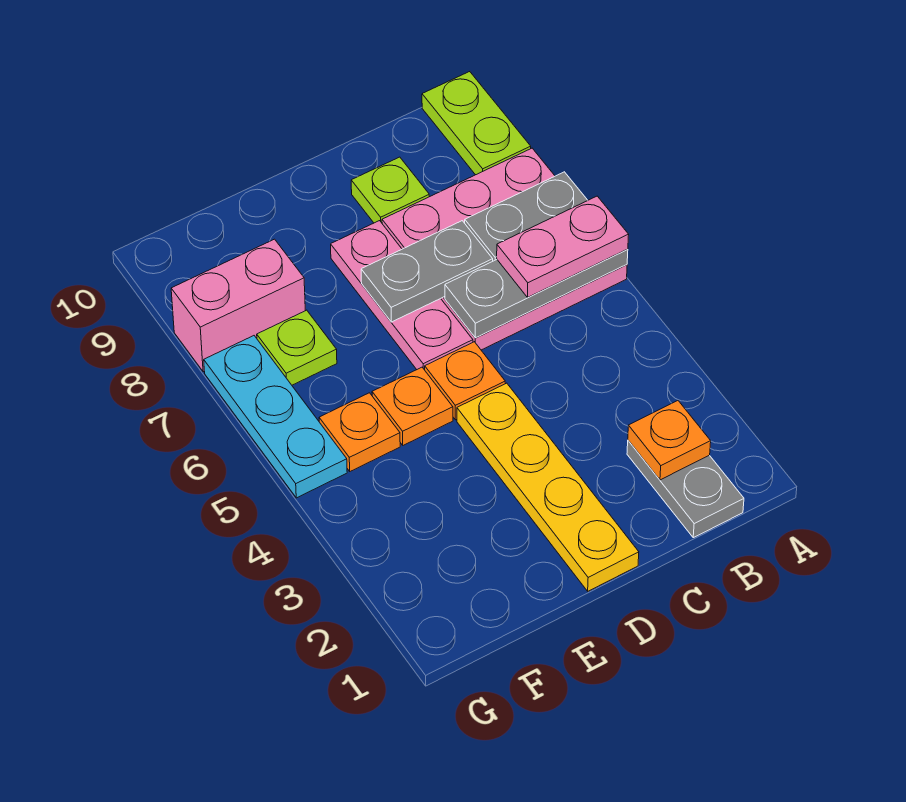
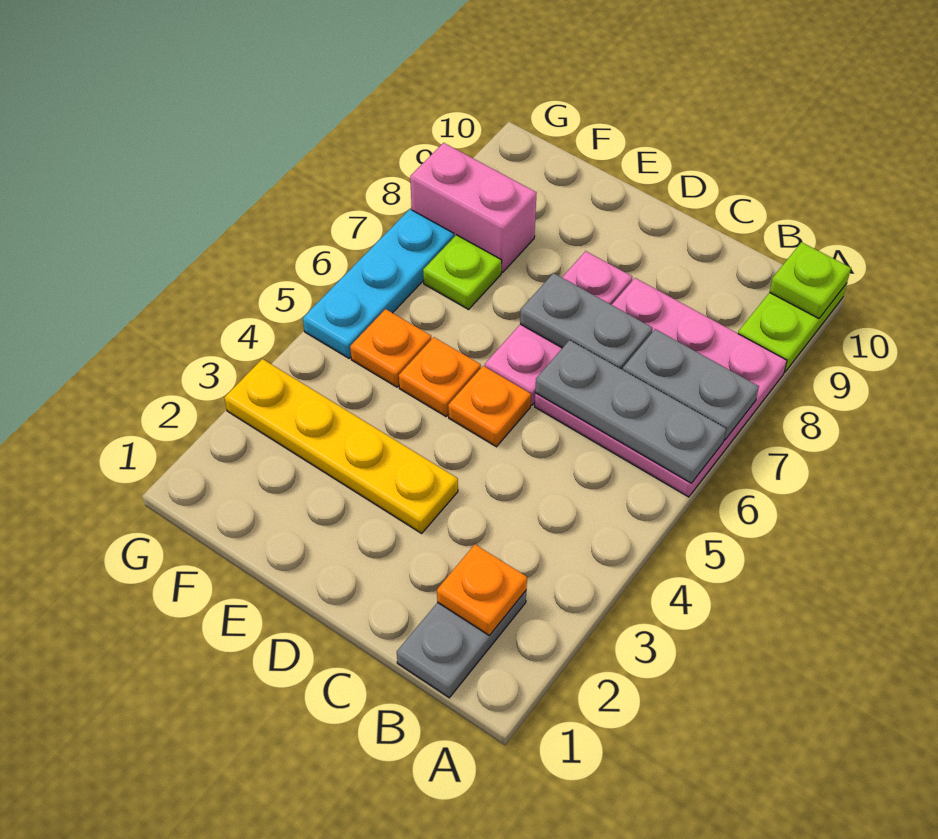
pink 1x2 plate [497,196,629,297] -> none
lime 1x1 plate [351,157,429,223] -> lime 1x1 plate moved to [770,242,851,318]
yellow 1x4 plate [457,383,639,591] -> yellow 1x4 plate turned to [224,359,458,533]

